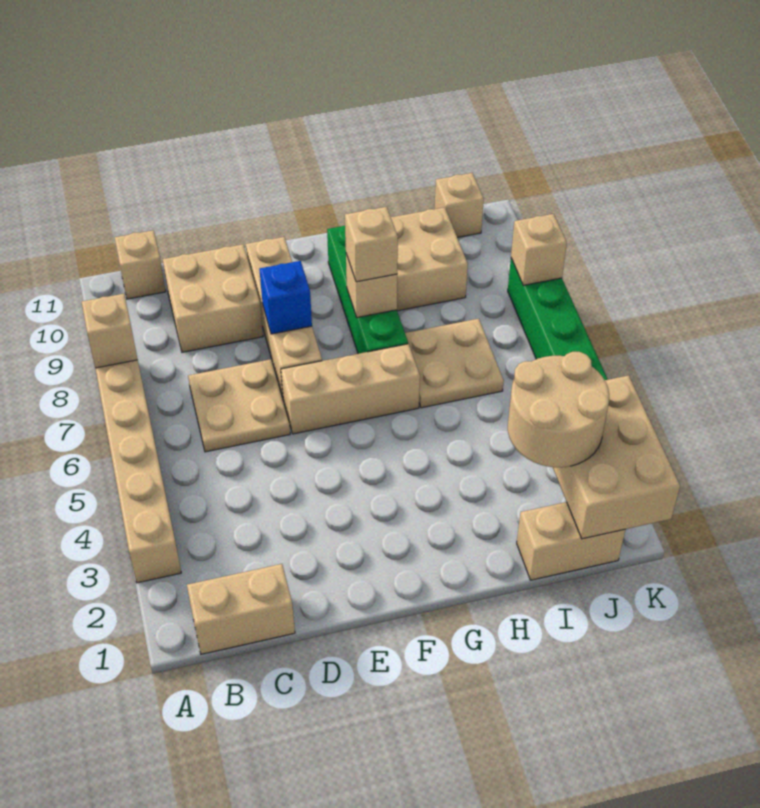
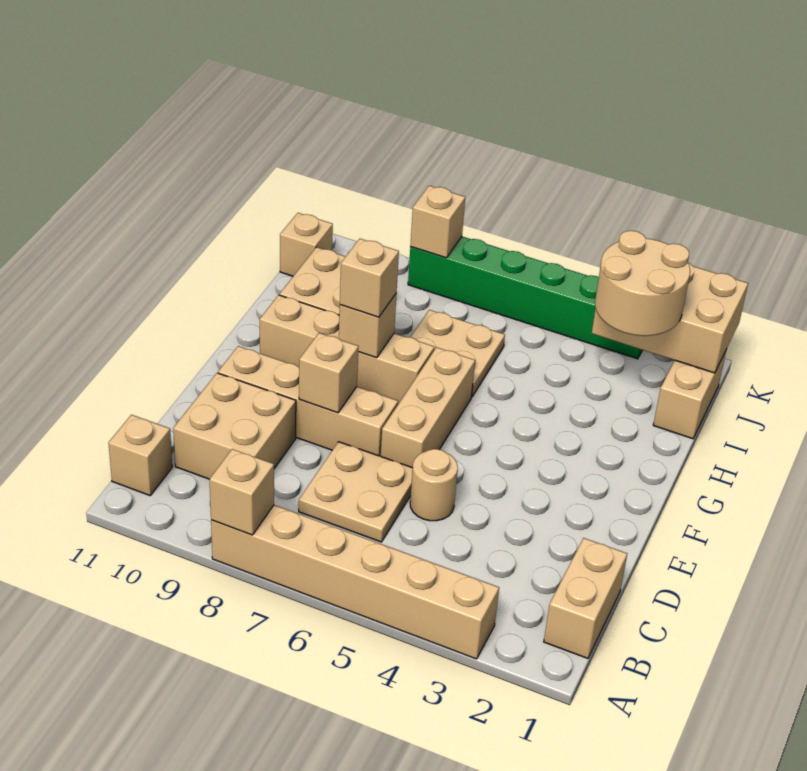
none -> tan 1x1 round brick [410,449,458,521]
blue 1x1 brick [259,261,312,334] -> tan 1x1 brick [299,333,359,413]
green 1x4 brick [327,226,408,354] -> tan 1x4 brick [260,295,434,404]

